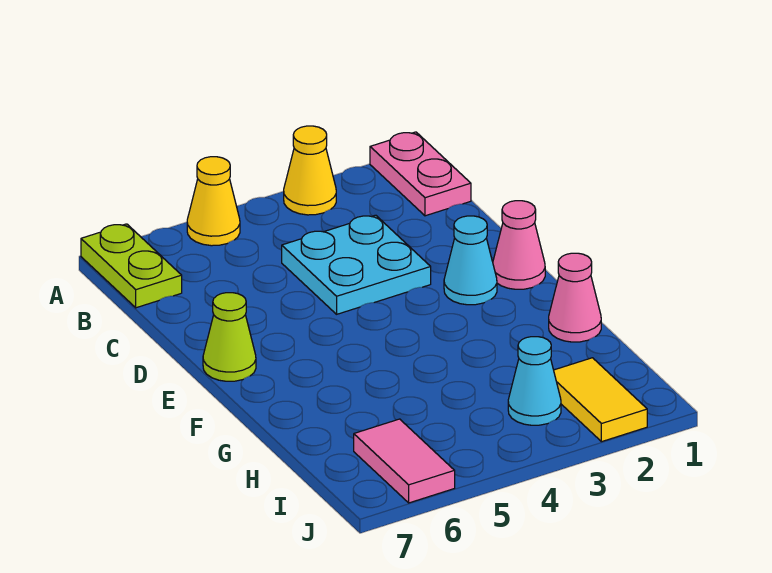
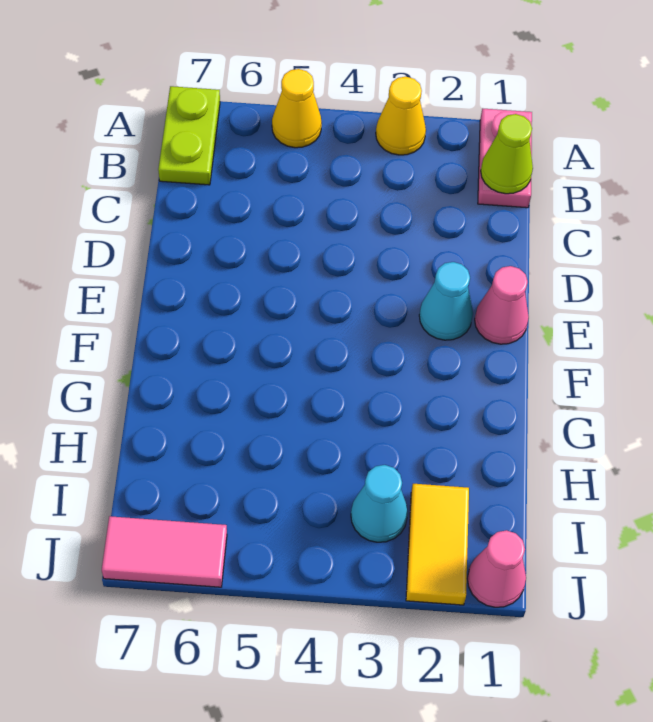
cyan 2x2 plate [282,215,431,314] -> none
lime 1x1 cone [203,293,256,381] -> lime 1x1 cone moved to [481,114,533,194]
pink 1x1 cone [549,253,601,342] -> pink 1x1 cone moved to [467,530,526,607]
pink 1x2 tile [354,419,455,503] -> pink 1x2 tile turned to [102,516,227,587]

